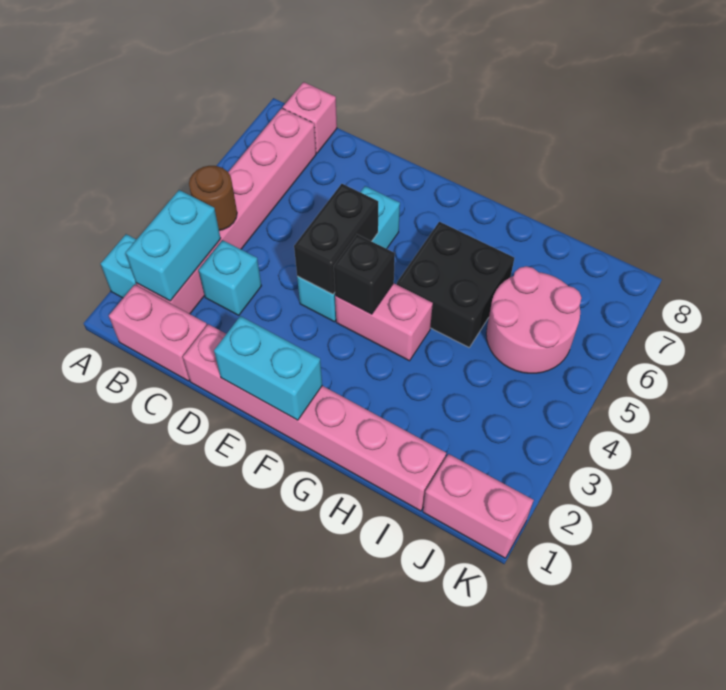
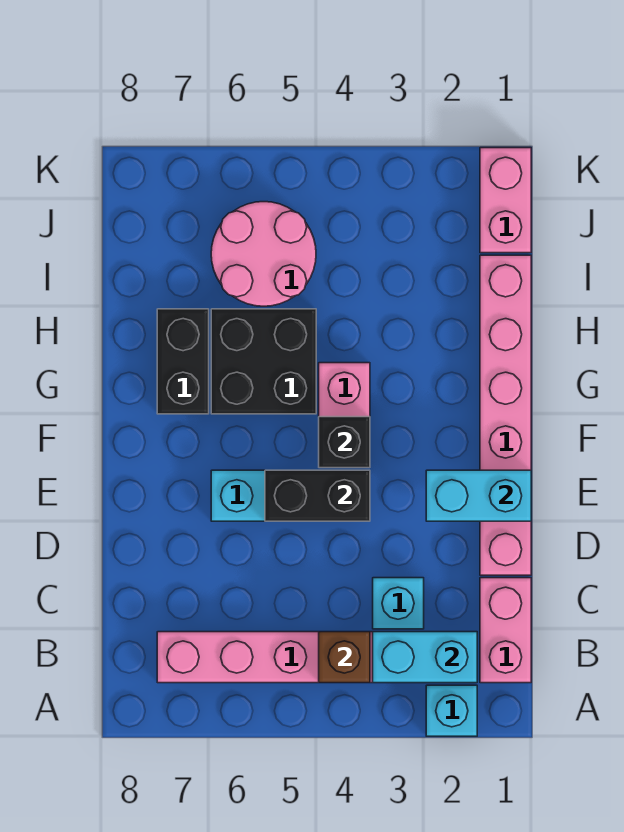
brown 1x1 round brick [189,166,237,230] -> brown 1x1 brick [319,632,370,683]
pink 1x1 brick [283,82,337,153] -> none
cyan 1x2 brick [214,316,322,420] -> cyan 1x2 brick turned to [426,470,531,521]
none -> black 1x2 brick [157,309,209,414]

